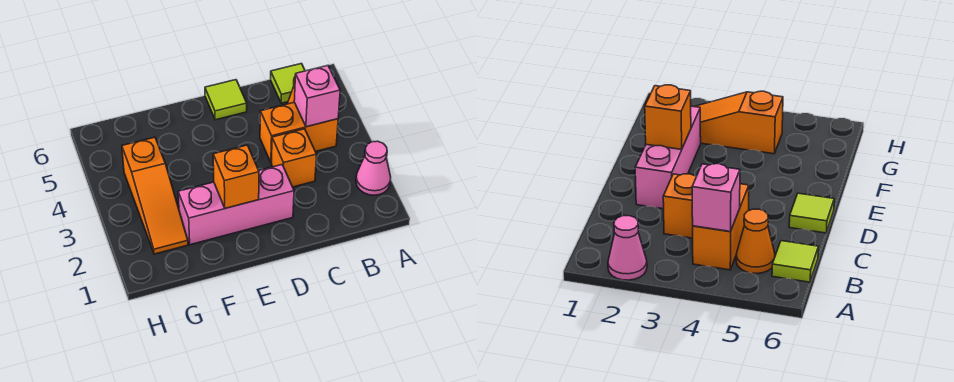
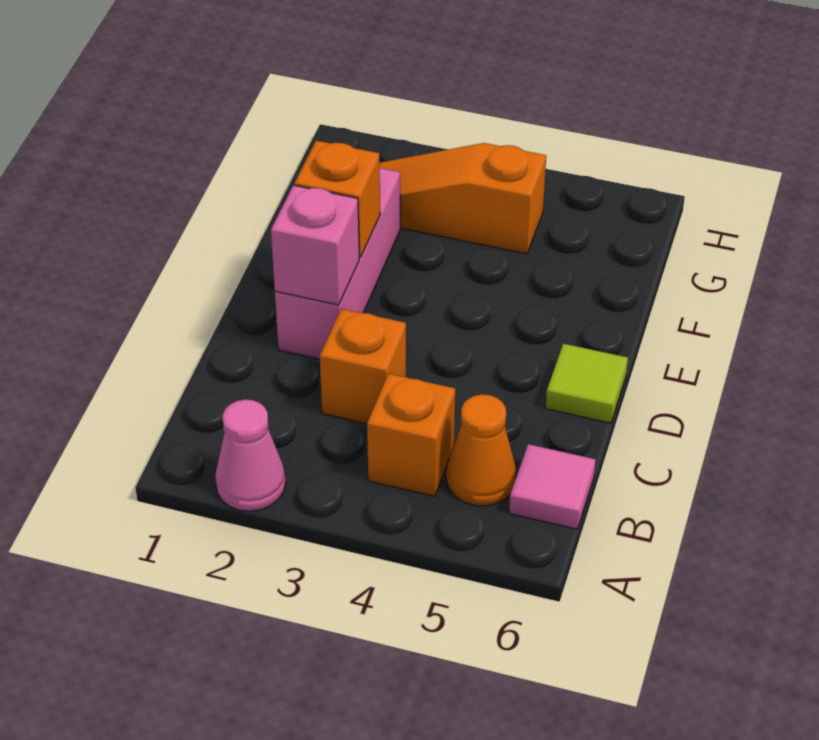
orange 1x2 brick [260,102,338,163] -> orange 1x1 brick [367,374,455,496]
pink 1x1 brick [294,65,340,127] -> pink 1x1 brick moved to [271,185,359,305]
lime 1x1 tile [271,64,305,103] -> pink 1x1 tile [509,444,596,529]

